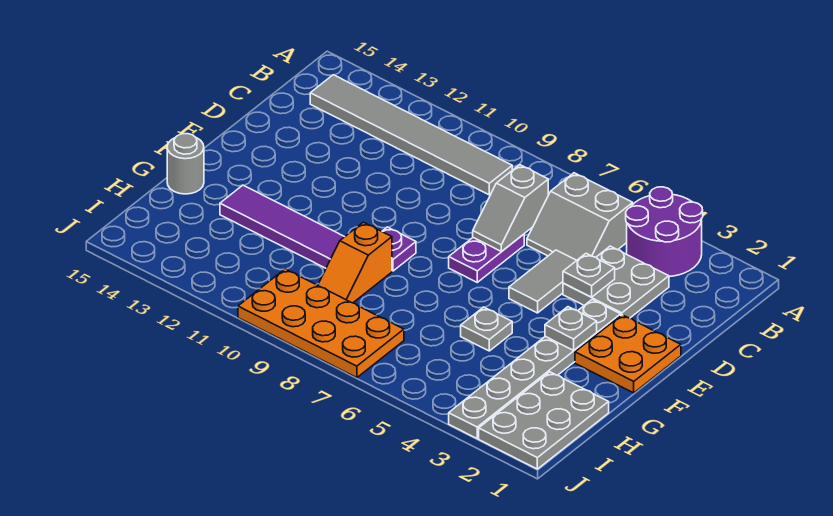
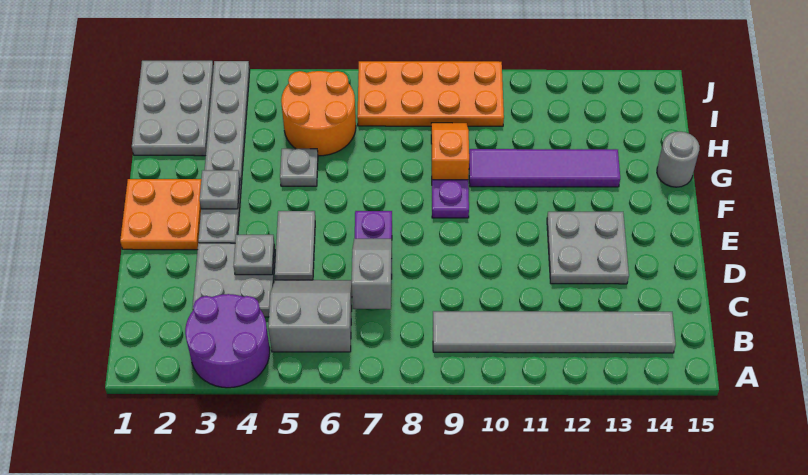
none -> grey 2x2 plate [547,212,629,284]
none -> orange 2x2 round brick [281,71,356,156]

